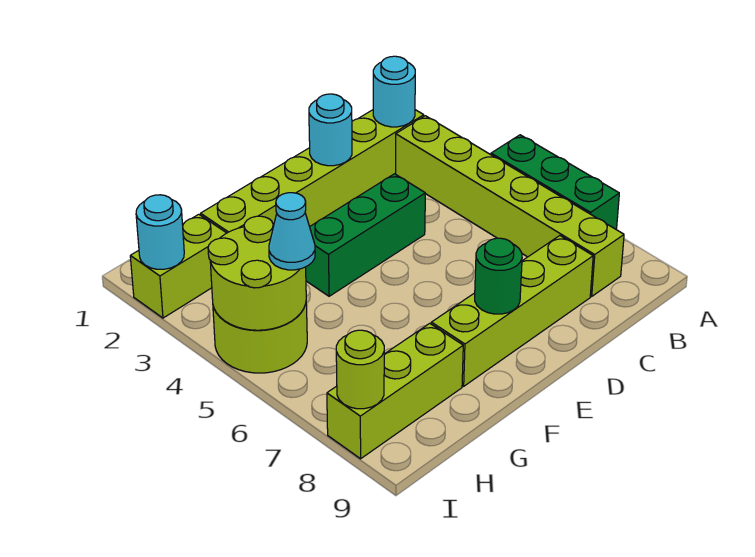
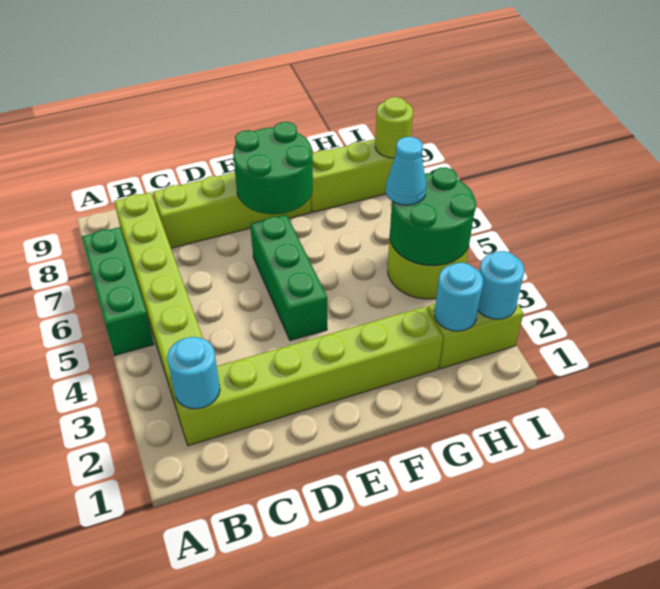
cyan 1x1 round brick [309,94,352,166] -> cyan 1x1 round brick moved to [435,263,483,331]
green 1x3 brick [306,174,425,296] -> green 1x3 brick turned to [250,215,327,341]
green 1x1 round brick [475,238,522,314] -> green 2x2 round brick [233,122,313,214]
lime 2x2 round brick [208,216,306,330] -> green 2x2 round brick [390,167,476,266]

